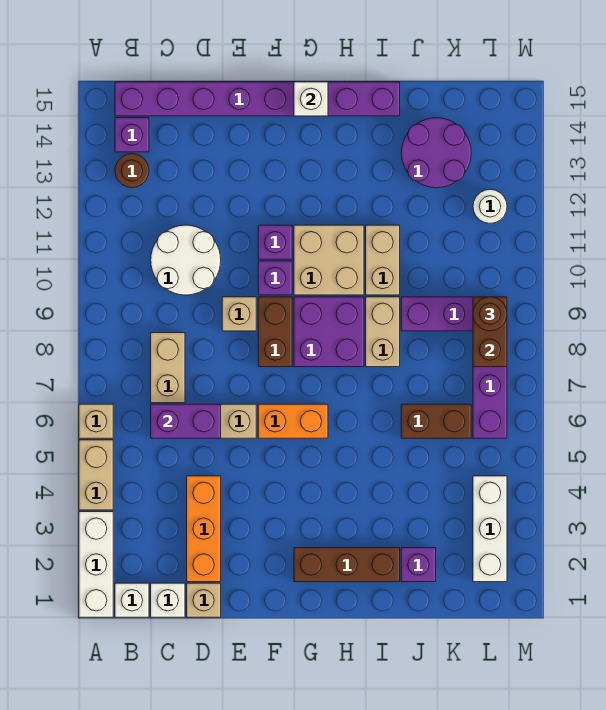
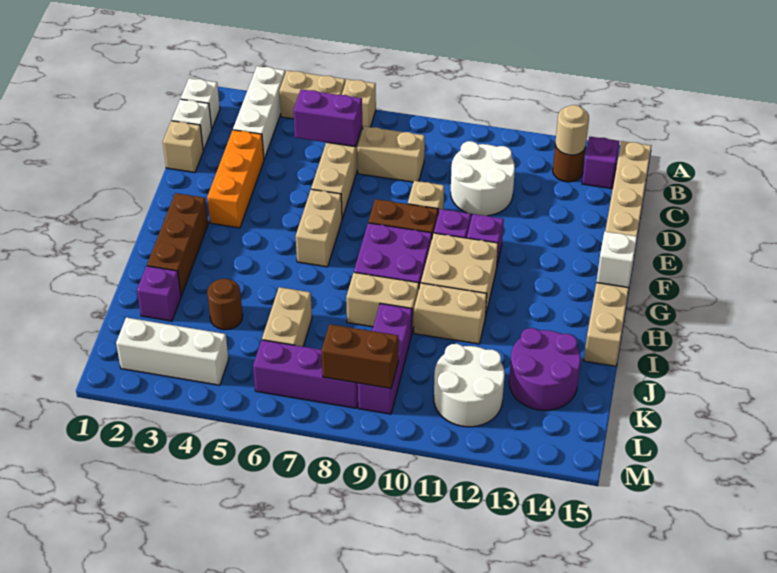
white 1x3 brick [79,512,113,617] -> white 1x3 brick turned to [233,66,285,159]
none -> tan 1x1 round brick [555,105,589,155]
purple 1x8 brick [115,82,400,116] -> tan 1x8 brick [584,141,651,366]
purple 1x2 brick [151,404,221,438] -> purple 1x2 brick turned to [293,89,362,147]
orange 1x3 brick [187,476,221,582] -> orange 1x3 brick turned to [207,130,264,228]
orange 1x2 brick [258,404,328,438] -> tan 1x2 brick [296,189,342,267]
brown 1x2 brick [401,404,471,438] -> tan 1x2 brick [262,287,312,347]
brown 1x1 round brick [473,297,507,331] -> brown 1x1 round brick moved to [207,279,243,330]
white 1x1 round brick [473,189,507,223] -> white 2x2 round brick [434,344,505,427]

